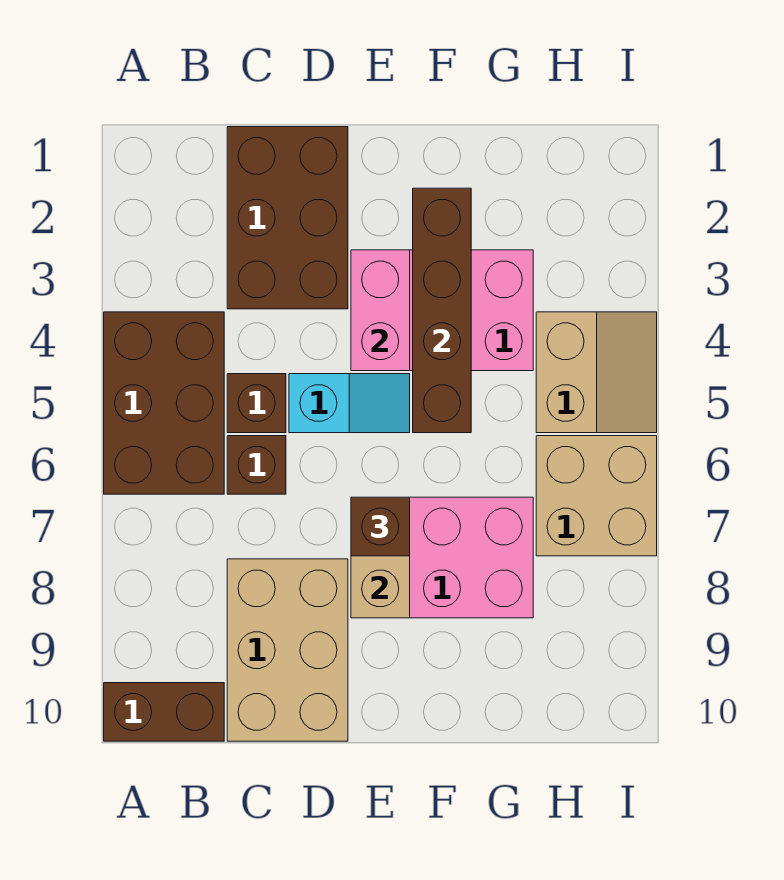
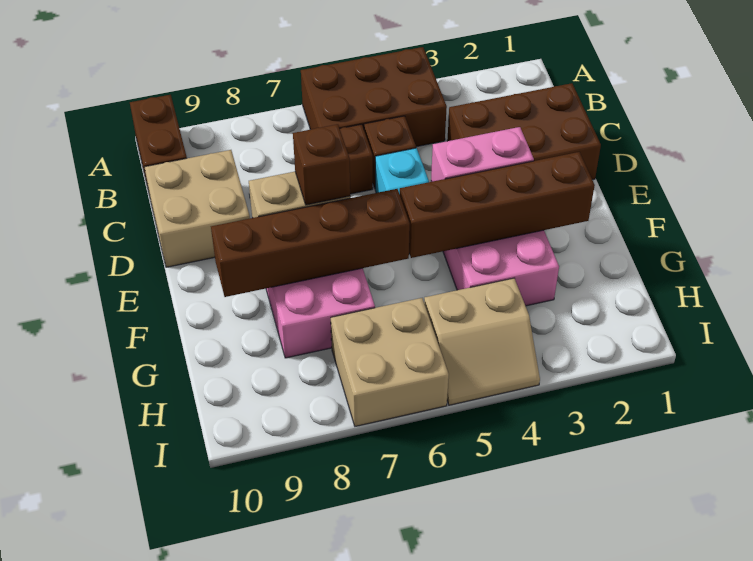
tan 2x3 brick [227,559,348,741] -> tan 2x2 brick [145,150,250,267]
none -> brown 1x4 brick [211,189,410,297]

